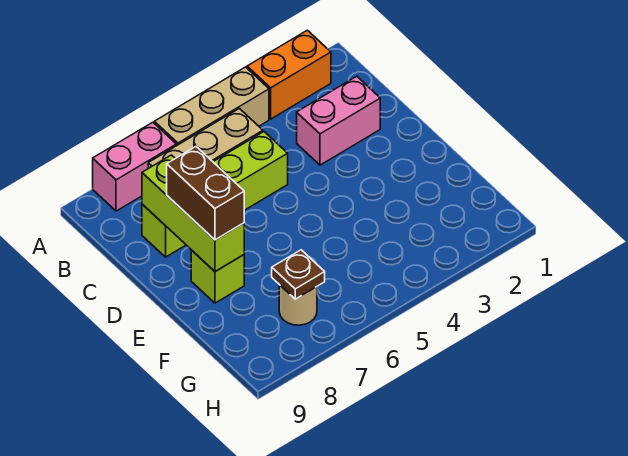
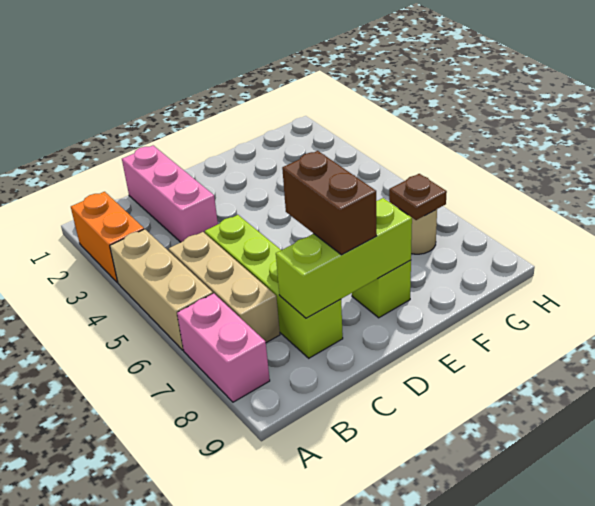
pink 1x2 brick [297,76,380,165] -> pink 1x3 brick [122,146,218,242]
brown 1x2 brick [167,147,244,240] -> brown 1x2 brick turned to [282,151,377,255]

